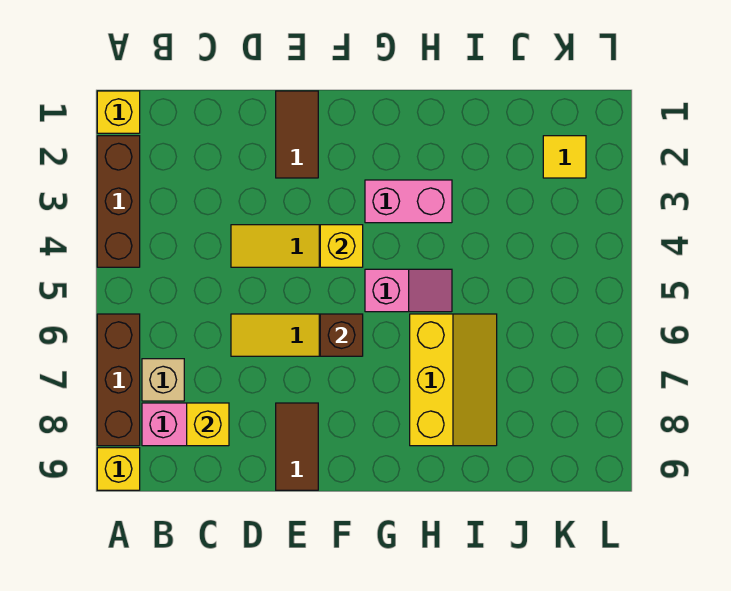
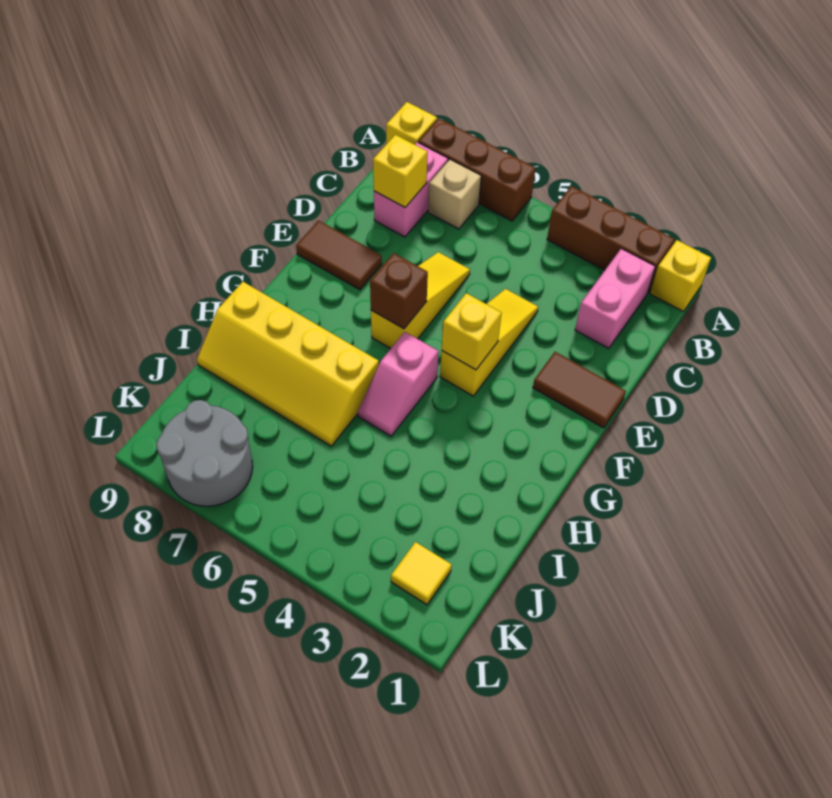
pink 1x2 brick [365,180,452,223] -> pink 1x2 brick moved to [575,248,655,349]
yellow 2x3 slope [410,314,497,446] -> yellow 2x4 slope [197,282,379,446]
none -> grey 2x2 round brick [156,400,253,506]

